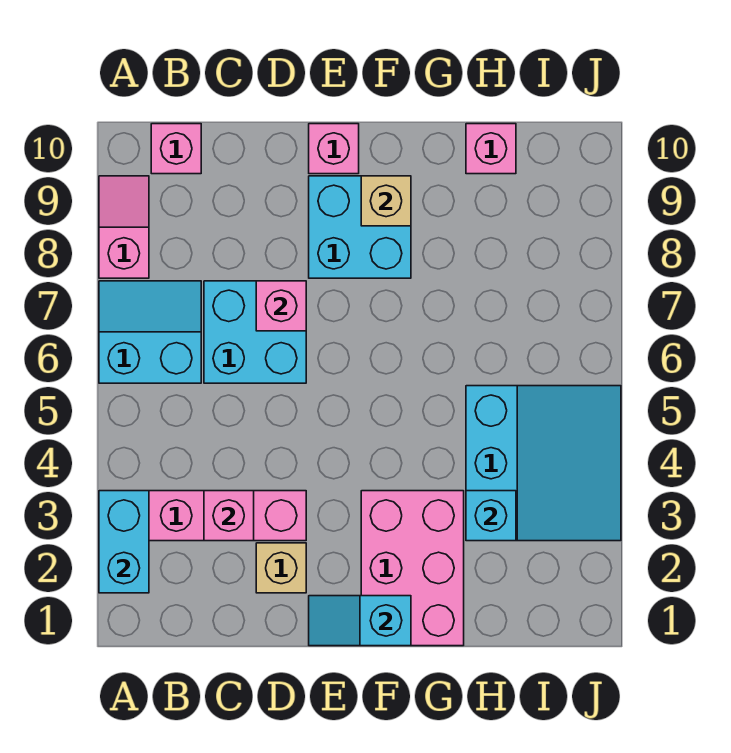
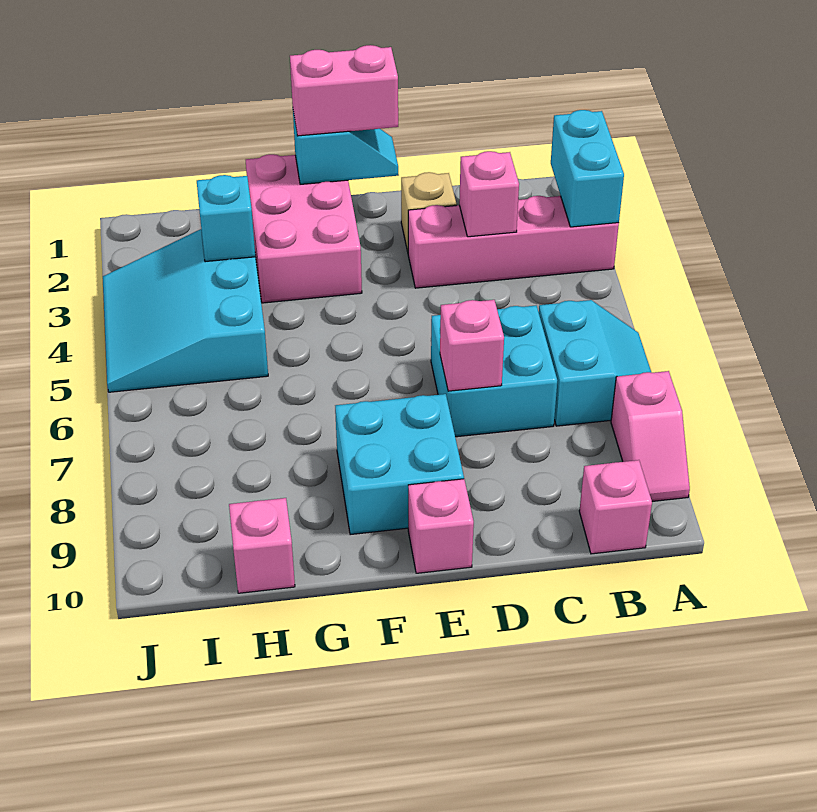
cyan 2x2 slope [99,281,201,383] -> cyan 2x2 slope turned to [539,300,652,426]
none -> pink 1x2 brick [290,45,398,136]
tan 1x1 brick [361,176,411,226] -> none

